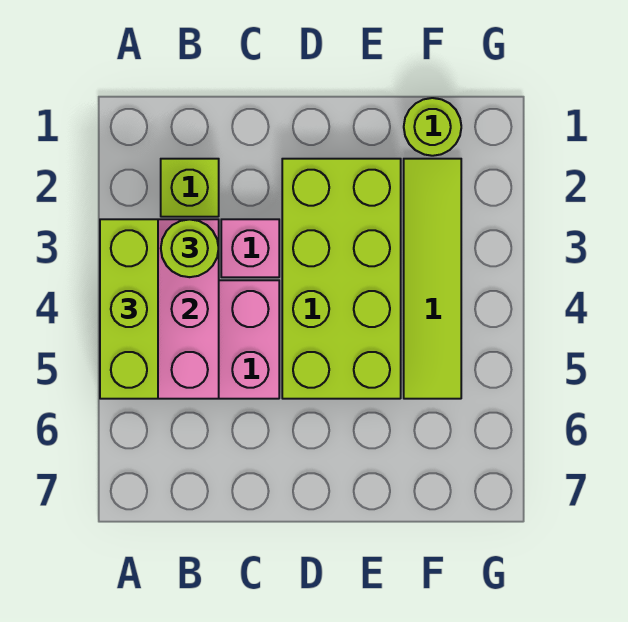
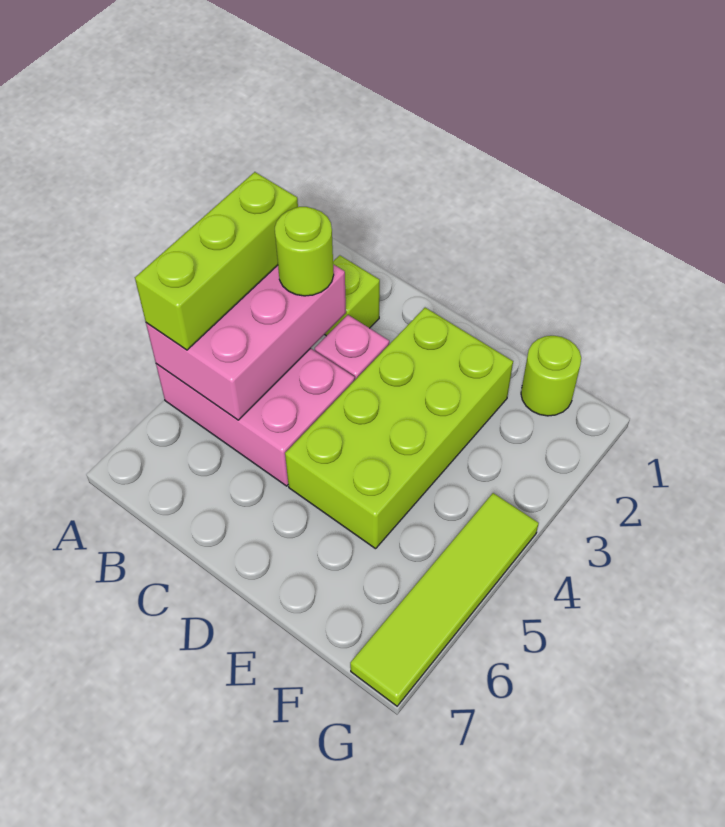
lime 1x4 tile [404,159,461,399] -> lime 1x4 tile moved to [350,493,539,706]

